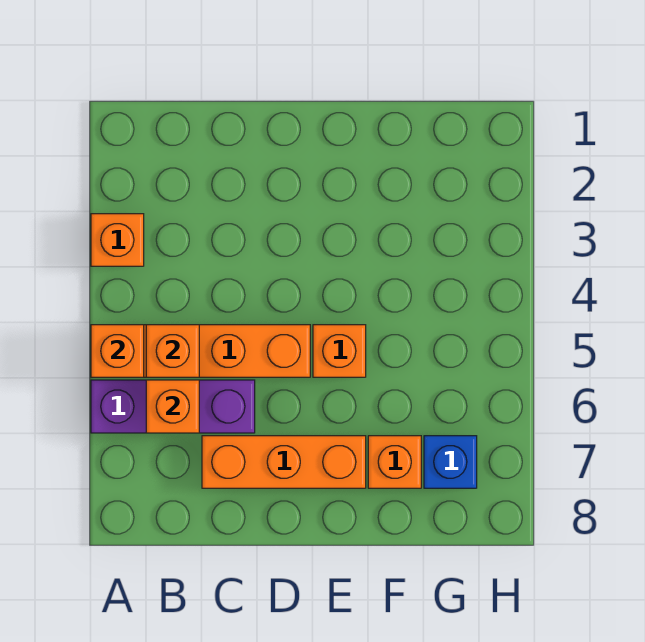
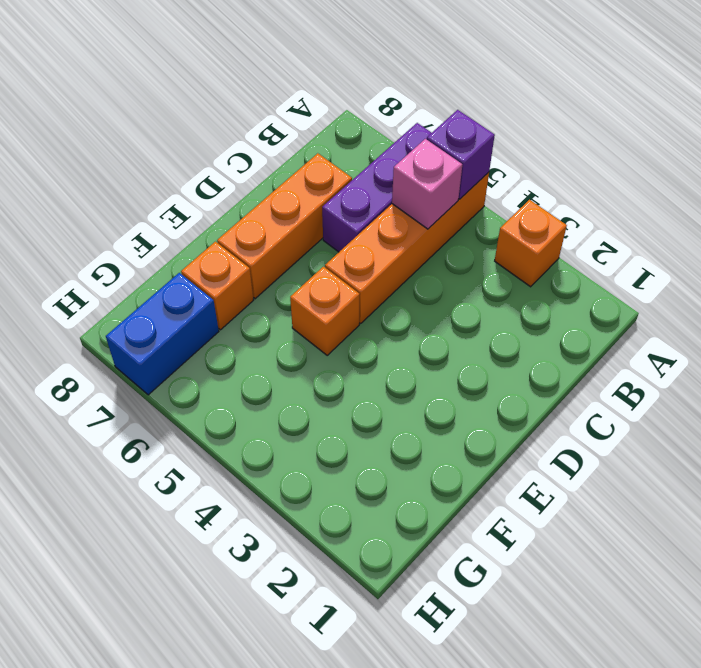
orange 1x1 brick [91,325,144,377] -> purple 1x1 brick [427,110,495,199]
orange 1x1 brick [146,325,199,377] -> pink 1x1 brick [392,139,462,229]
orange 1x1 brick [146,380,199,433] -> none
blue 1x1 brick [424,436,477,488] -> blue 1x2 brick [106,273,219,395]

